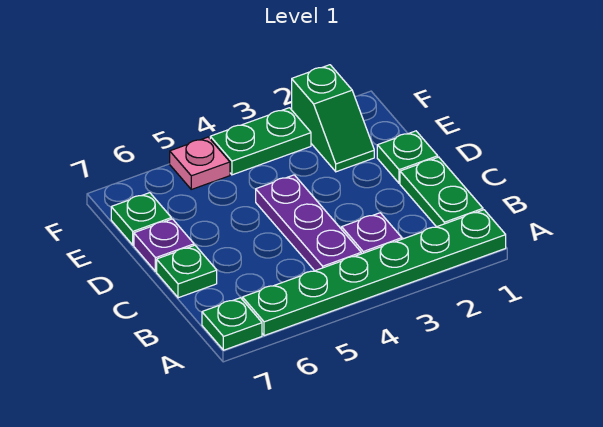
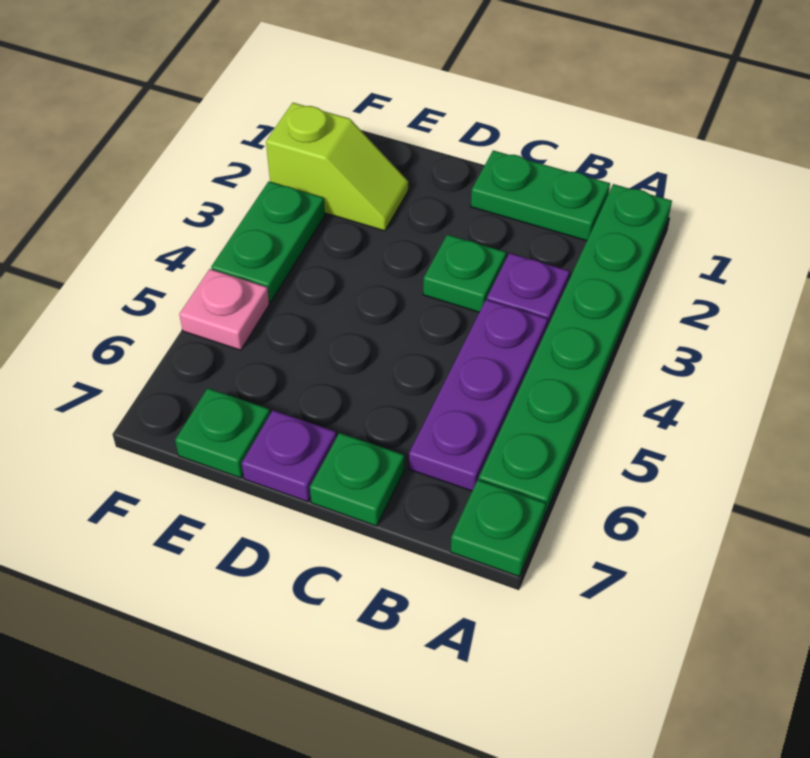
purple 1x3 plate [256,175,361,271] -> purple 1x3 plate turned to [409,300,548,491]
green 1x1 plate [377,131,438,183] -> green 1x1 plate moved to [423,235,506,312]
green 1x2 slope [292,65,374,172] -> lime 1x2 slope [266,103,408,231]

